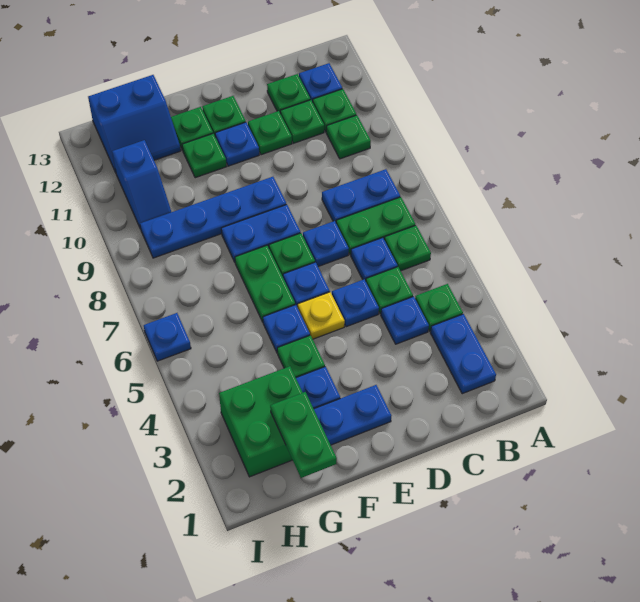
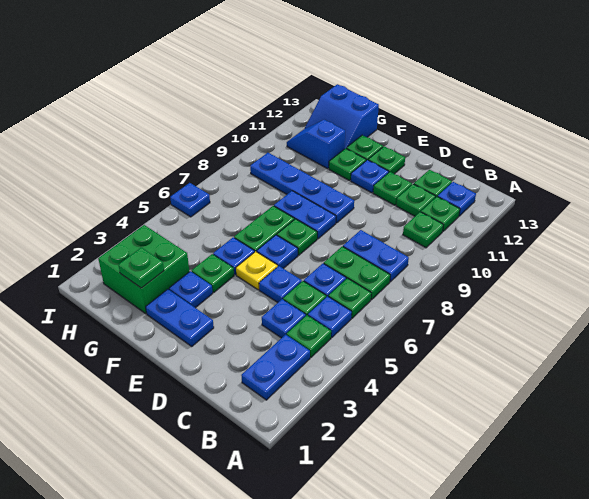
blue 1x1 plate [303,221,349,267] -> blue 1x1 plate moved to [308,296,352,338]
green 1x2 plate [270,392,337,478] -> green 1x1 plate [118,248,164,288]
blue 1x2 slope [112,140,171,229] -> blue 1x2 slope turned to [287,120,345,169]

